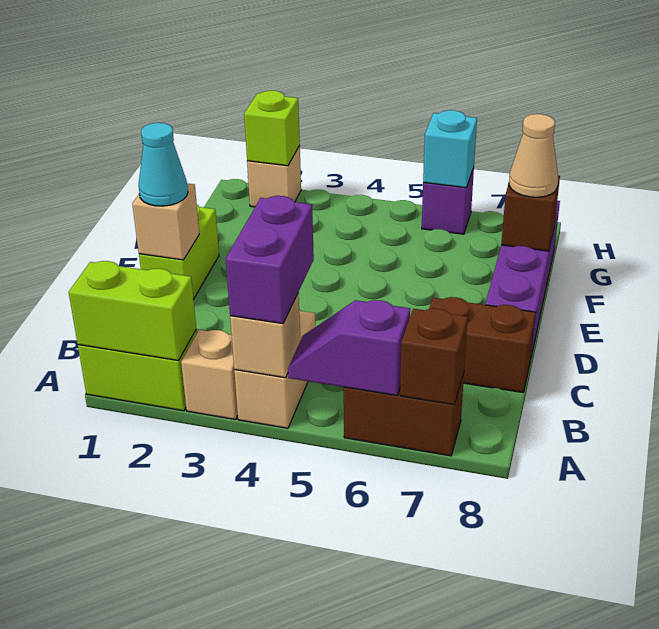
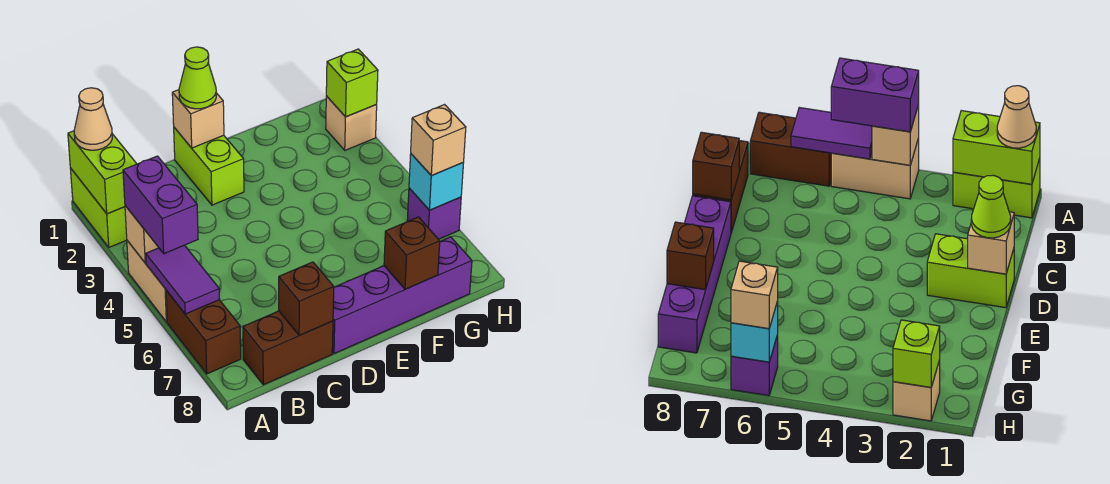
tan 1x1 brick [181,330,238,419] -> tan 1x1 brick moved to [411,105,466,175]
tan 1x2 brick [234,311,315,428] -> tan 1x2 brick turned to [127,241,167,322]
purple 1x2 brick [226,196,314,324] -> purple 1x2 brick turned to [123,156,198,254]
purple 1x2 slope [288,300,410,395] -> purple 1x2 tile [146,245,220,314]
brown 1x1 brick [400,308,468,405] -> brown 1x1 brick moved to [279,262,334,336]
brown 1x2 brick [429,297,536,392] -> brown 1x2 brick turned to [243,311,333,385]
lime 1x2 brick [139,205,219,299] -> lime 1x2 brick turned to [174,128,244,205]
cyan 1x1 cone [139,123,188,206] -> lime 1x1 cone [179,47,216,109]
tan 1x1 cone [509,114,558,197] -> tan 1x1 cone moved to [74,88,112,150]

